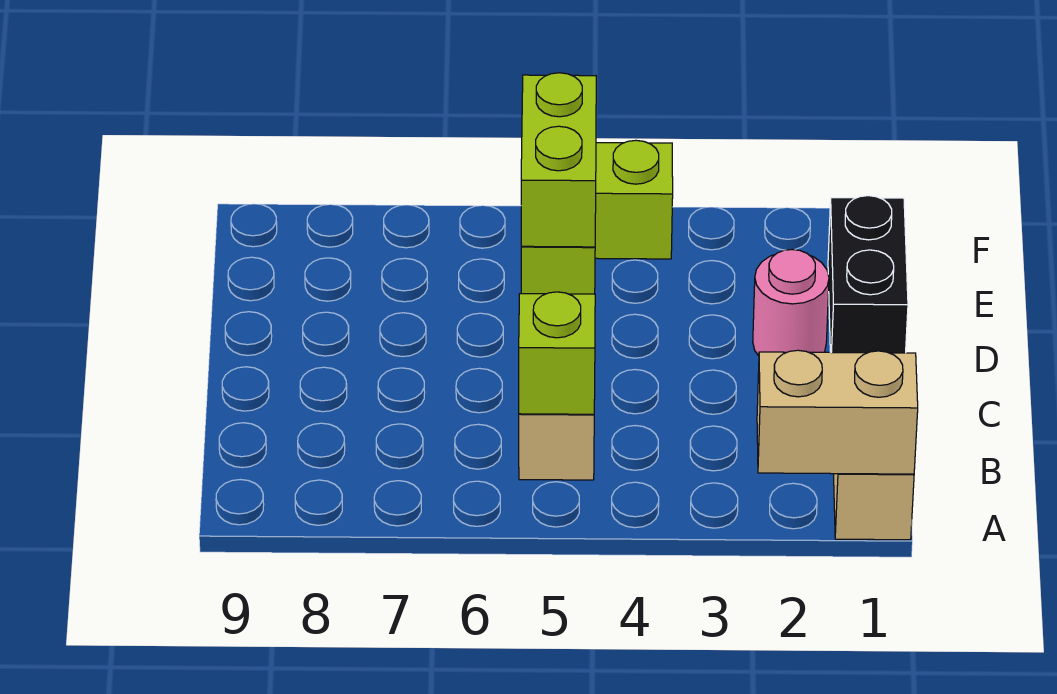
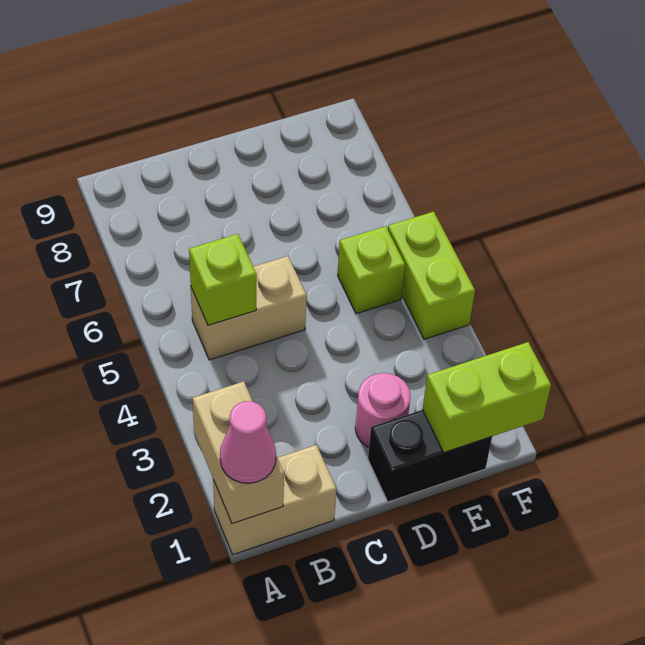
none -> pink 1x1 cone [220,401,276,483]
lime 1x2 brick [521,73,596,247] -> lime 1x2 brick moved to [422,342,551,452]

